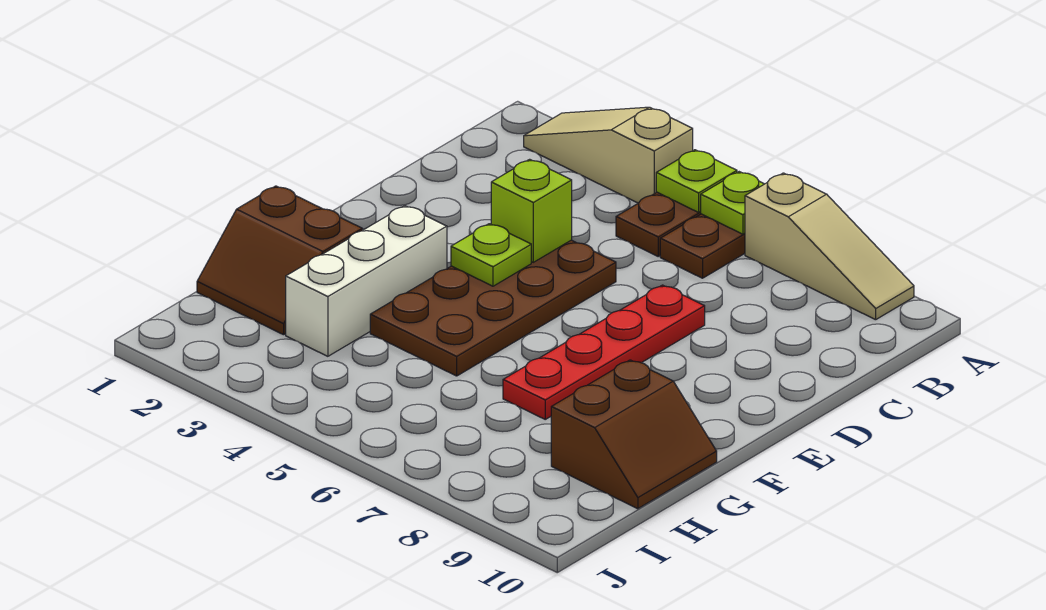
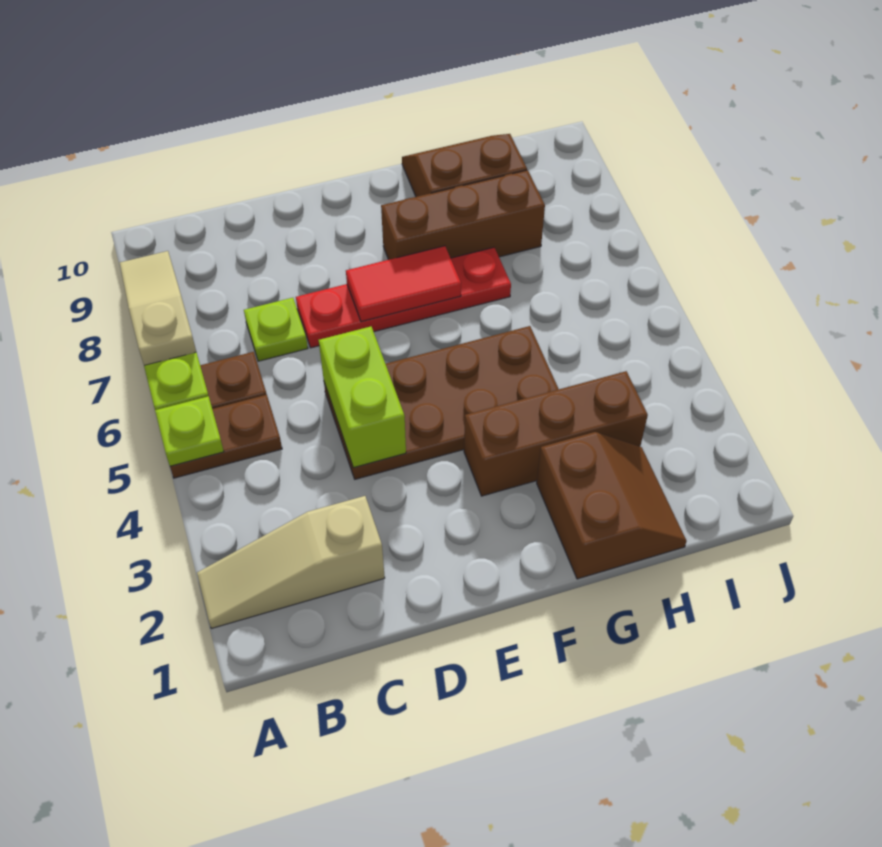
tan 1x3 slope [524,107,693,203] -> tan 1x3 slope turned to [197,496,385,628]
lime 1x1 brick [491,159,572,262] -> lime 1x2 brick [319,327,406,468]
lime 1x1 plate [451,224,531,286] -> lime 1x1 plate moved to [244,298,308,361]
none -> red 1x2 tile [346,246,461,322]
white 1x3 brick [286,206,447,356] -> brown 1x3 brick [464,371,648,496]
none -> brown 1x3 brick [381,170,545,260]

